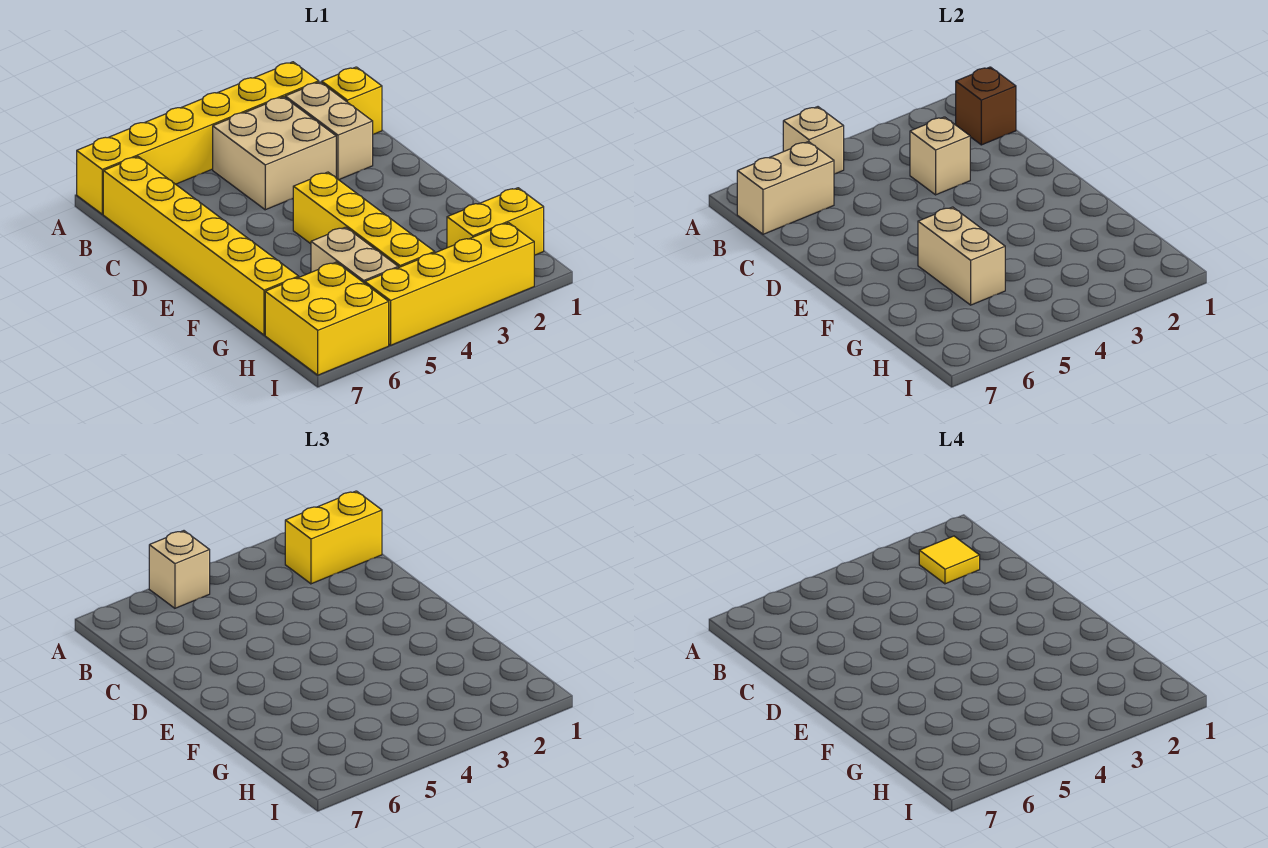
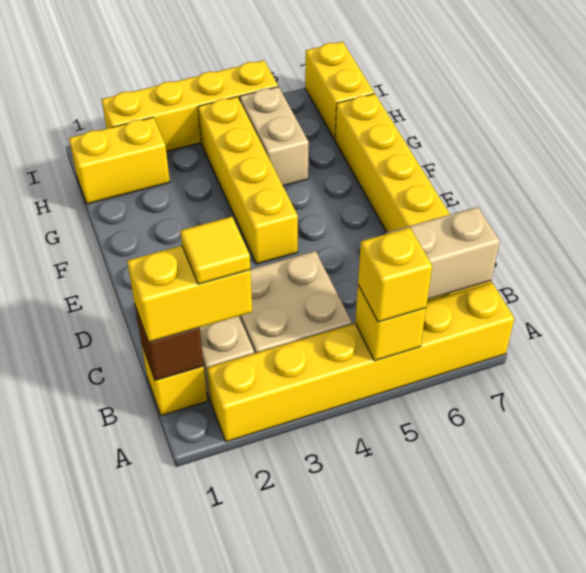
tan 1x1 brick [783,107,844,174] -> yellow 1x1 brick [355,285,426,361]
tan 1x1 brick [149,531,210,608] -> yellow 1x1 brick [358,228,432,322]
tan 1x1 brick [910,117,970,195] -> none
tan 1x2 brick [918,207,1005,305] -> none
yellow 2x2 brick [265,262,389,375] -> yellow 1x2 brick [305,42,374,140]

